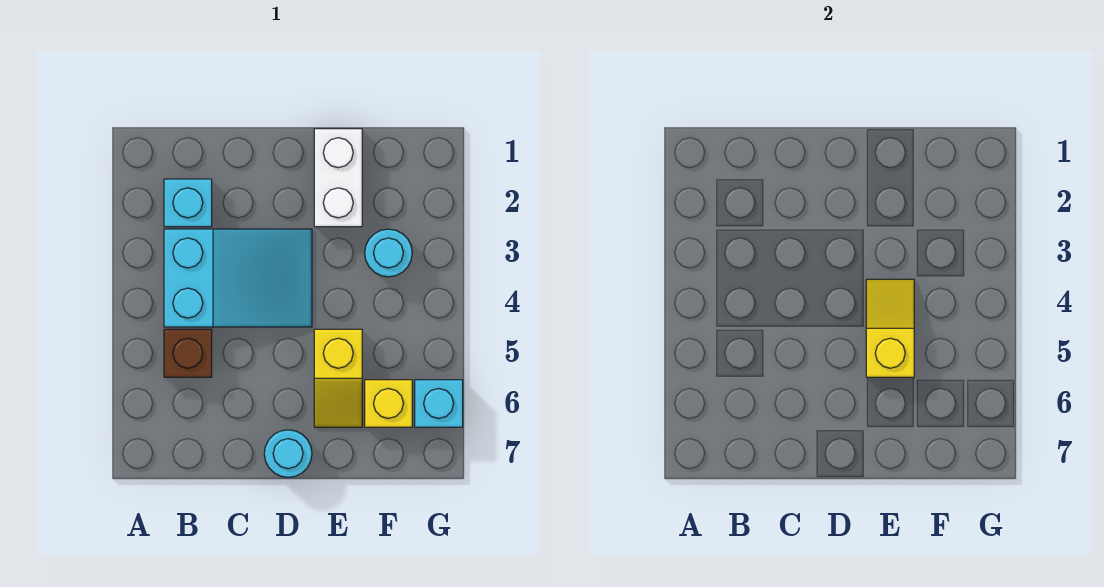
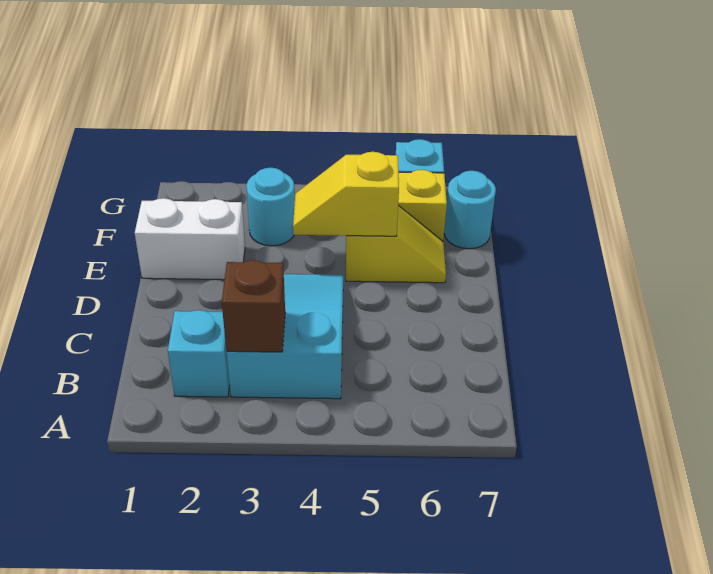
brown 1x1 brick [164,329,212,377] -> brown 1x1 brick moved to [222,260,285,352]
cyan 1x1 round brick [264,430,312,477] -> cyan 1x1 round brick moved to [444,171,496,249]

